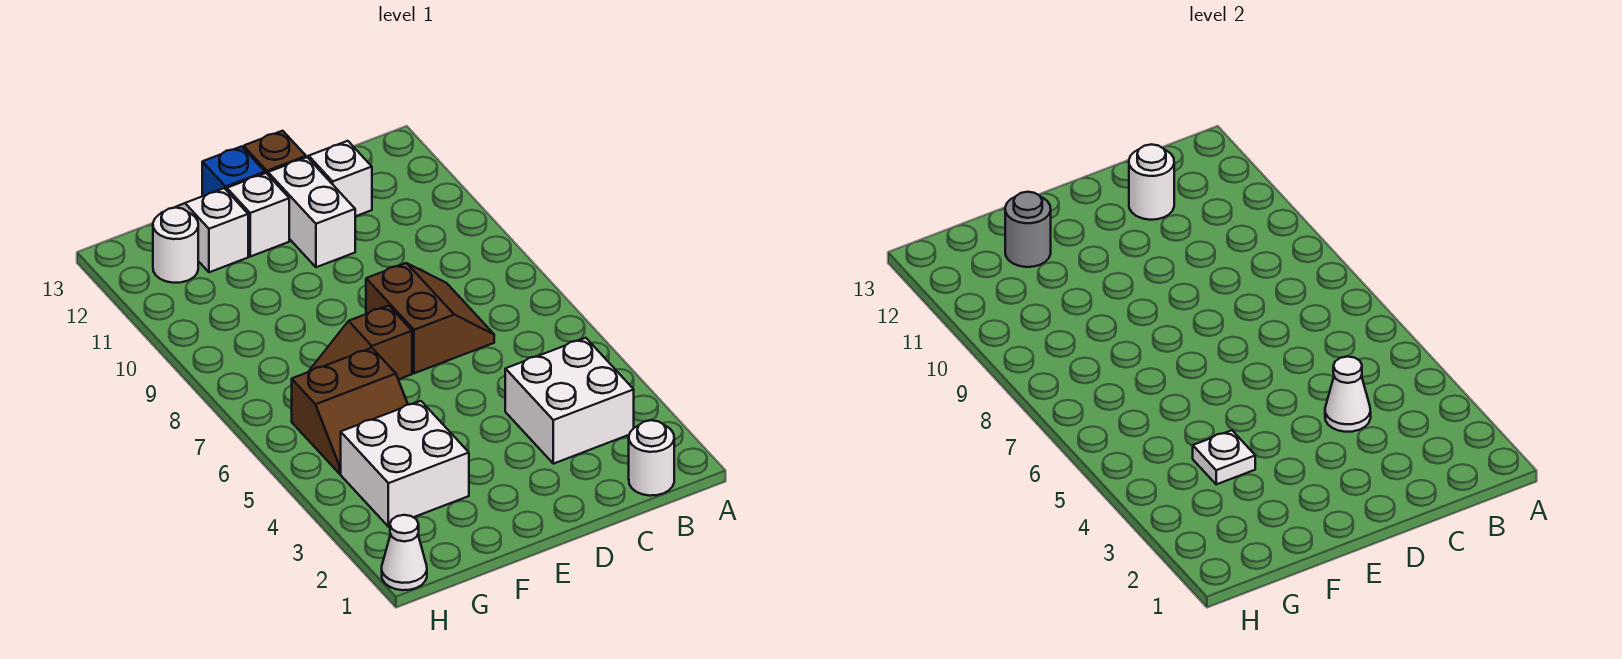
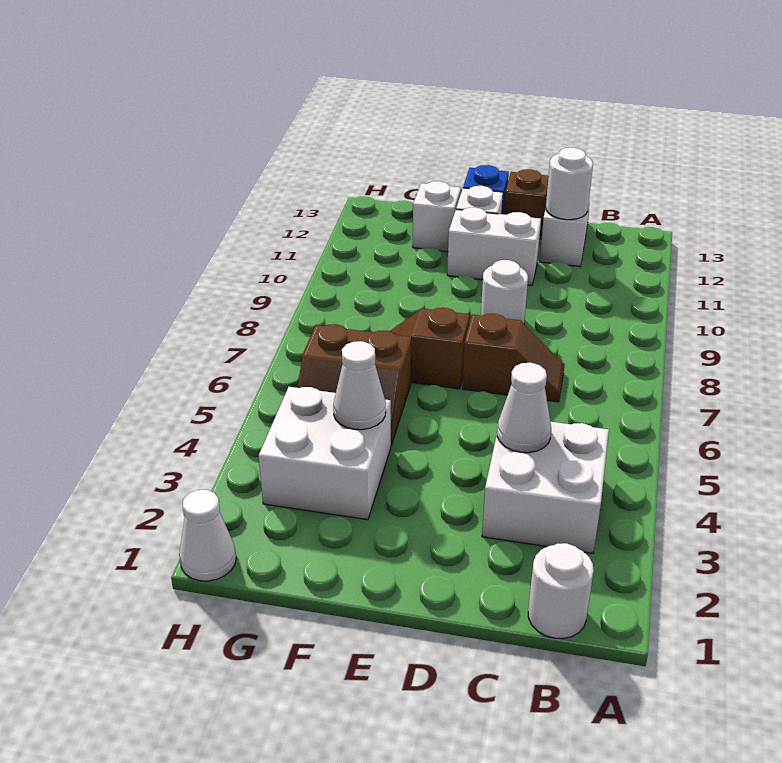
brown 2x2 slope [366,263,494,373] -> brown 1x2 slope [462,314,565,402]
white 1x2 brick [268,157,355,267] -> white 1x2 brick turned to [447,207,541,285]
white 1x1 plate [1193,430,1255,484] -> white 1x1 cone [333,341,386,430]
grey 1x1 round brick [1005,192,1051,267] -> none
white 1x1 round brick [153,208,198,283] -> white 1x1 round brick moved to [481,260,528,324]

